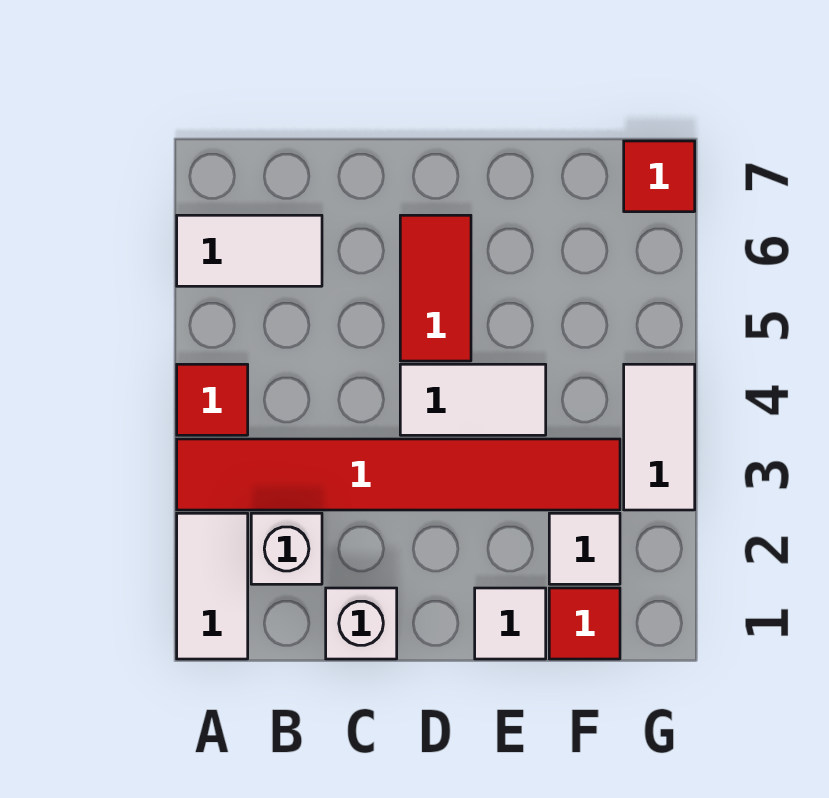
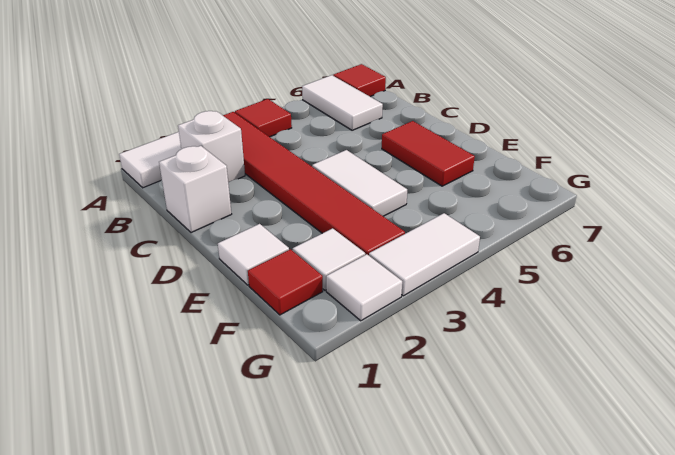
red 1x2 tile [400,215,471,361] -> red 1x2 tile turned to [382,121,475,186]
none -> white 1x1 tile [326,254,402,321]
red 1x1 tile [624,141,695,212] -> red 1x1 tile moved to [333,64,386,97]

